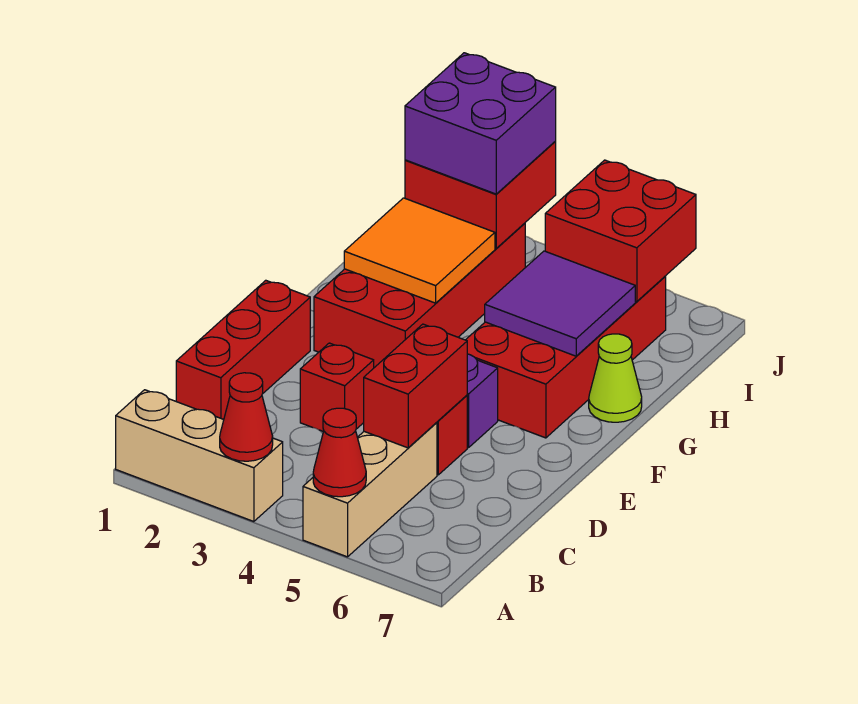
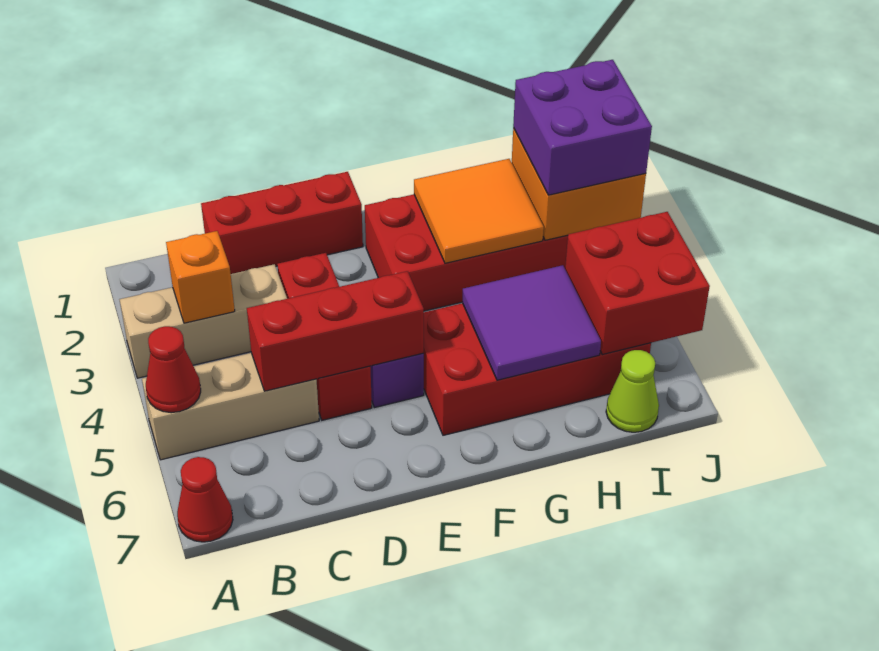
tan 1x3 brick [116,390,283,522] -> tan 1x3 brick turned to [120,264,287,378]
red 1x1 cone [220,373,273,461] -> red 1x1 cone moved to [177,457,233,542]
none -> orange 1x1 brick [166,231,235,323]
red 1x2 brick [364,324,467,448] -> red 1x3 brick [247,271,424,391]
lime 1x1 cone [589,334,642,422] -> lime 1x1 cone moved to [606,350,659,432]
red 2x2 brick [405,142,556,249] -> orange 2x2 brick [512,128,646,240]

